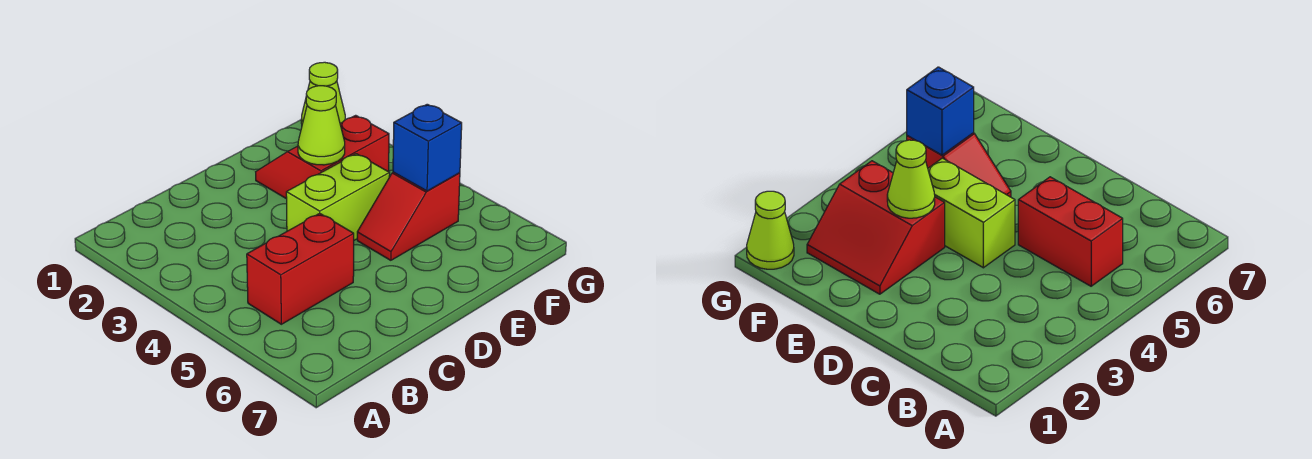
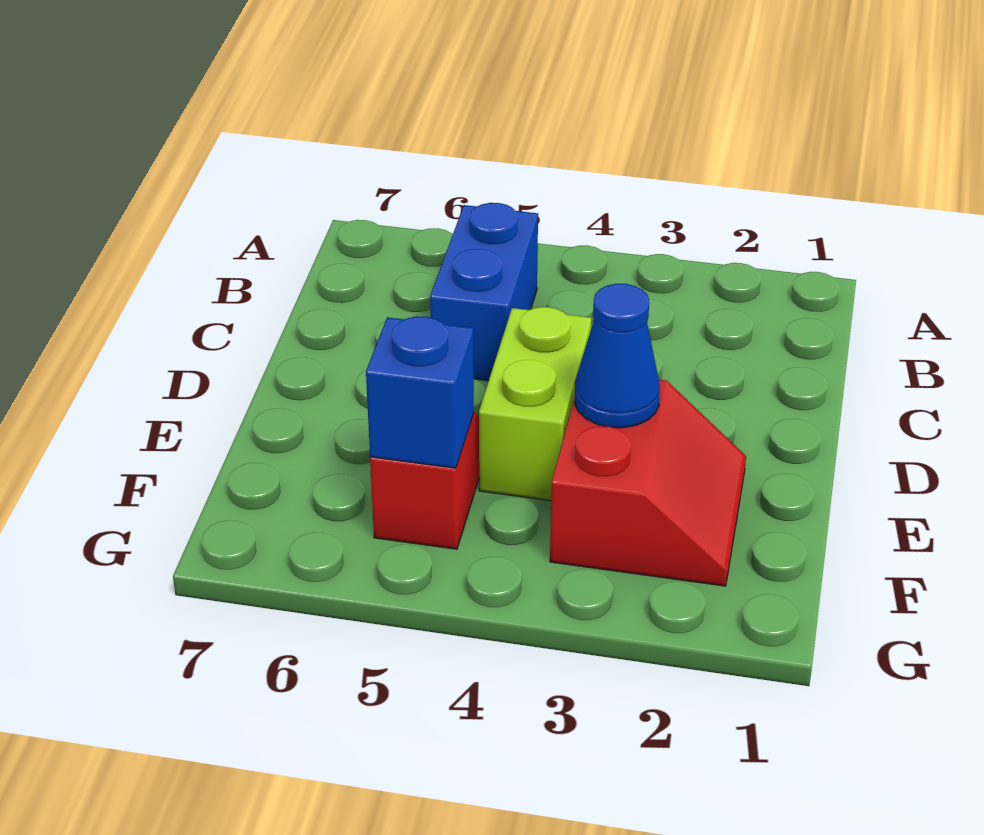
red 1x2 brick [247,213,354,324] -> blue 1x2 brick [430,203,538,381]
lime 1x1 cone [298,86,345,165] -> blue 1x1 cone [575,284,660,428]
lime 1x1 cone [301,62,345,124] -> none

